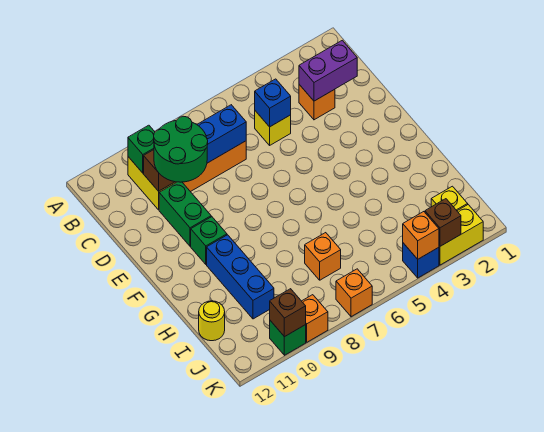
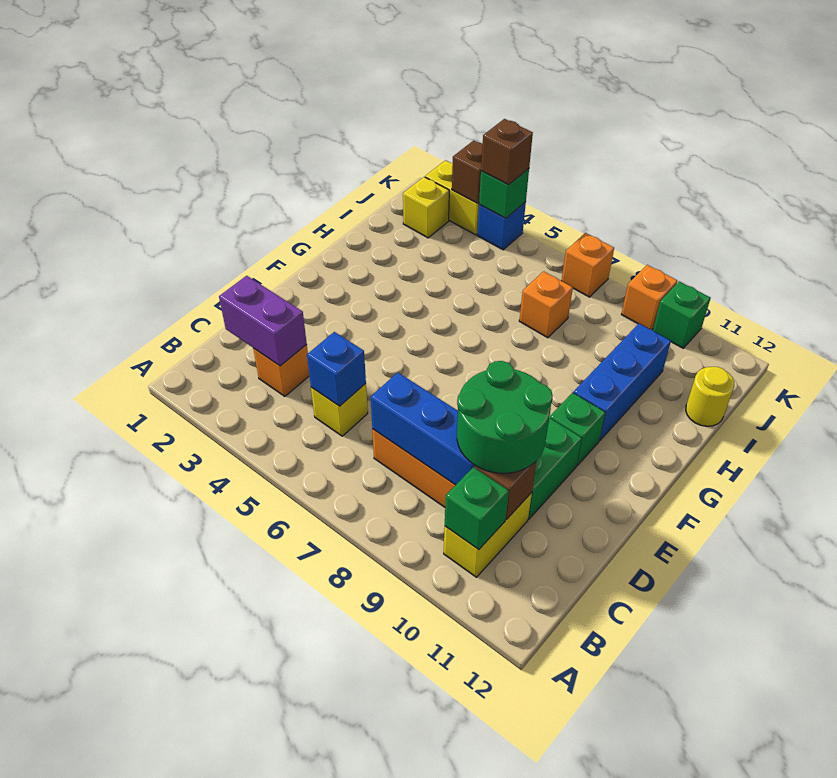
orange 1x1 brick [403,212,439,259] -> green 1x1 brick [479,169,529,218]
brown 1x1 brick [270,289,306,337] -> brown 1x1 brick moved to [481,119,533,185]

